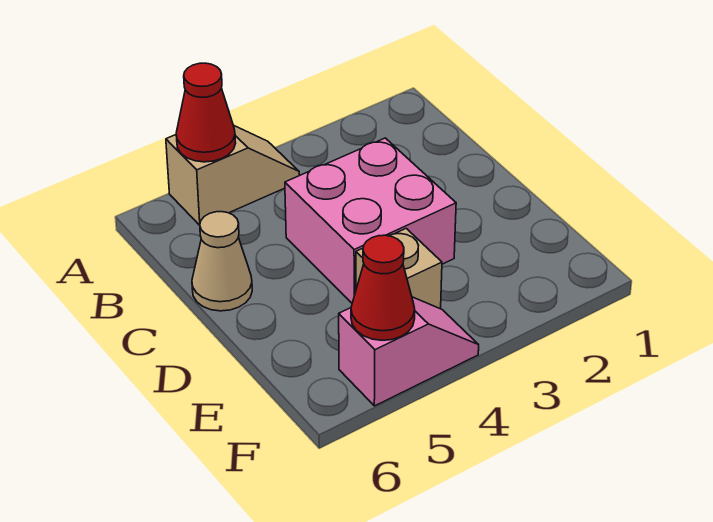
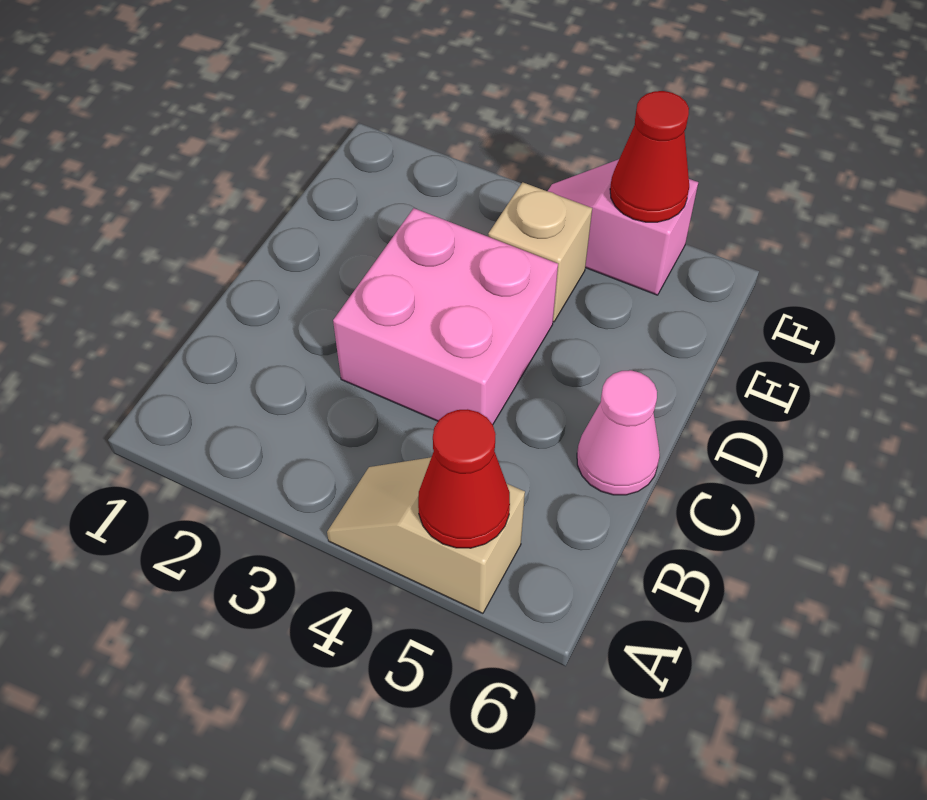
tan 1x1 cone [192,212,252,311] -> pink 1x1 cone [577,370,660,495]

